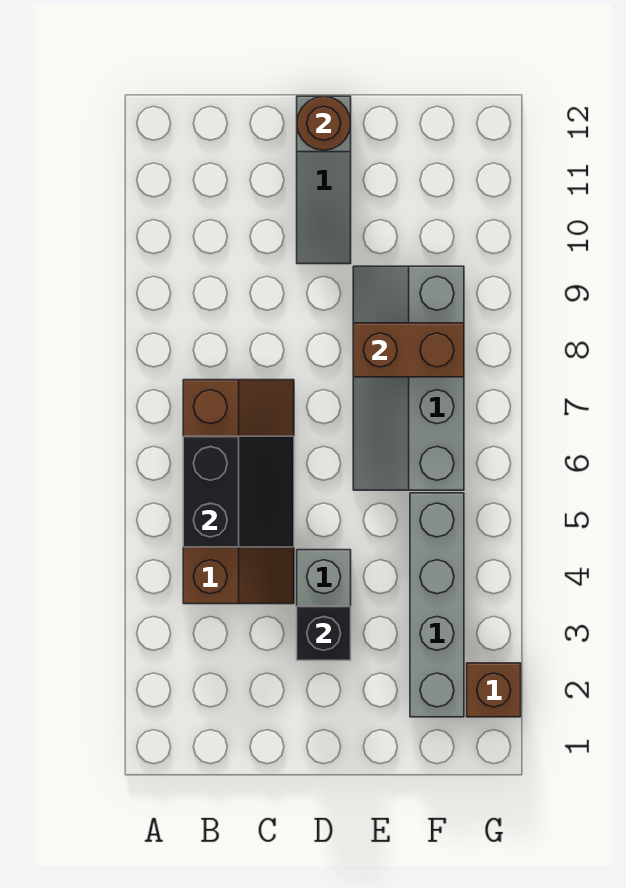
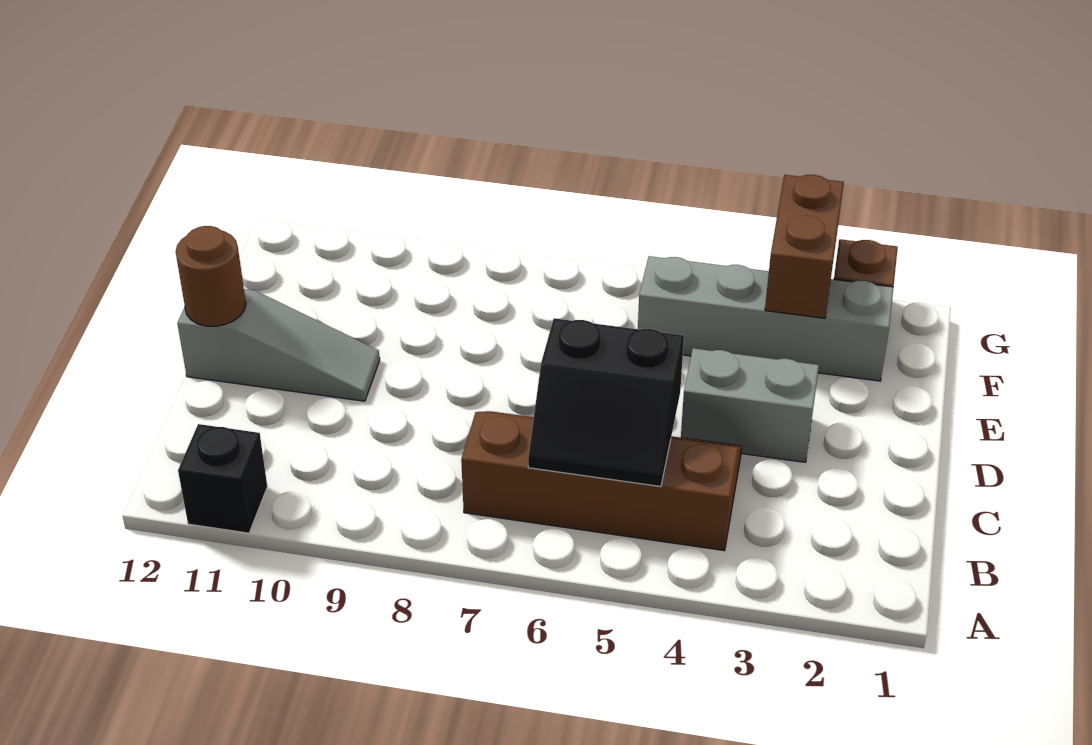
black 2x2 slope [183,436,294,547] -> black 2x2 slope turned to [528,318,684,487]
black 1x1 brick [297,606,351,660] -> black 1x1 brick moved to [178,424,267,533]
grey 2x4 slope [353,266,464,490] -> none
brown 1x2 brick [353,323,464,377] -> brown 1x2 brick moved to [765,175,844,318]

